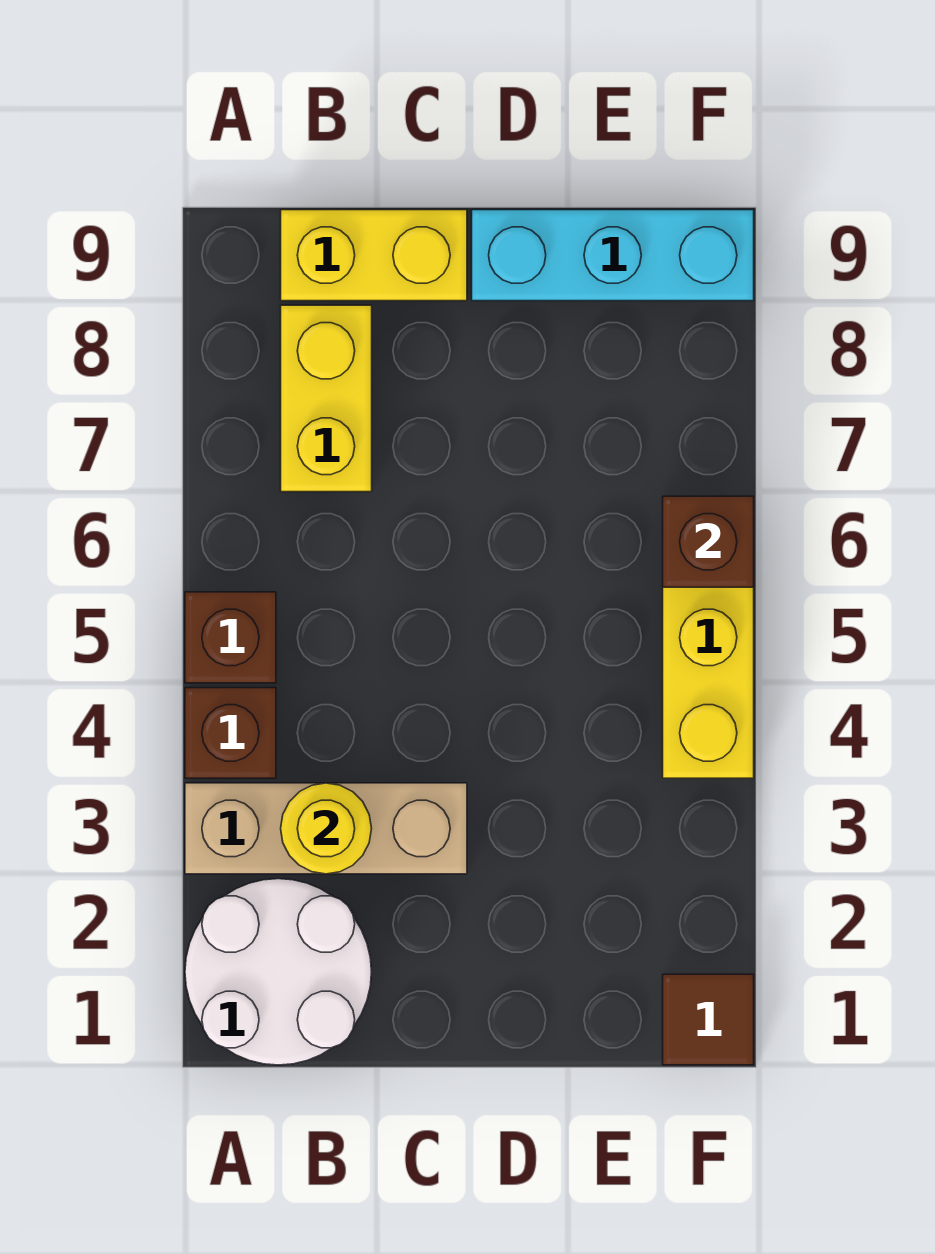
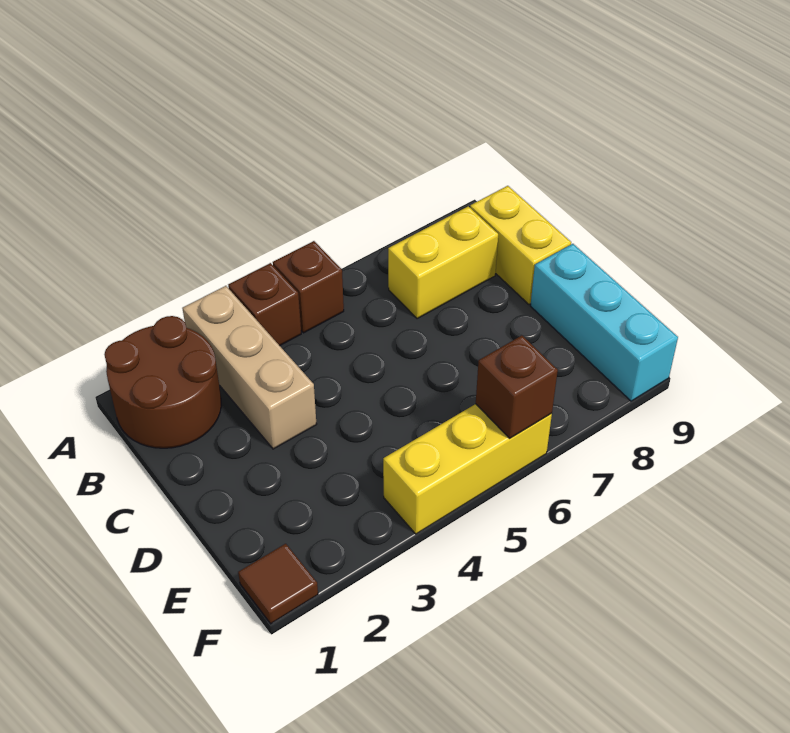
white 2x2 round brick [185,879,372,1065] -> brown 2x2 round brick [104,316,221,448]
yellow 1x1 round brick [281,783,372,874] -> none

